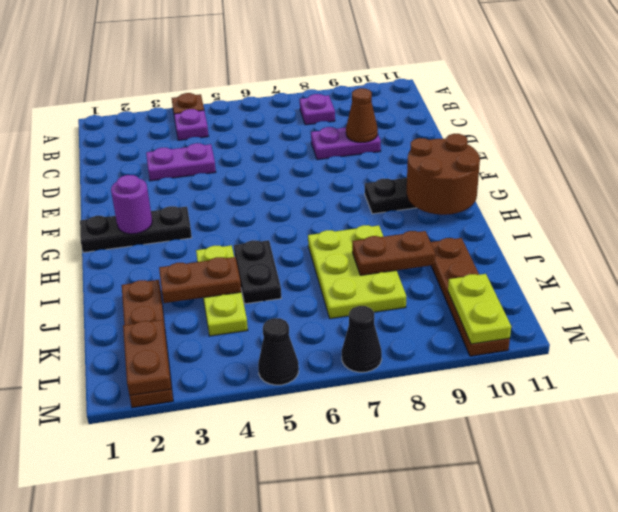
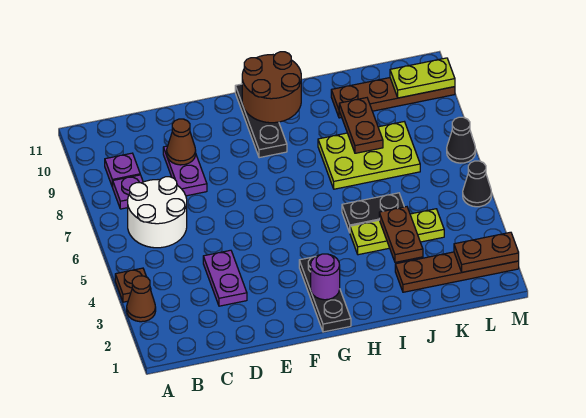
none -> brown 1x1 cone [127,276,156,322]
purple 1x1 plate [174,109,208,140] -> purple 1x1 plate moved to [105,153,140,187]
none -> white 2x2 round brick [128,177,187,248]

